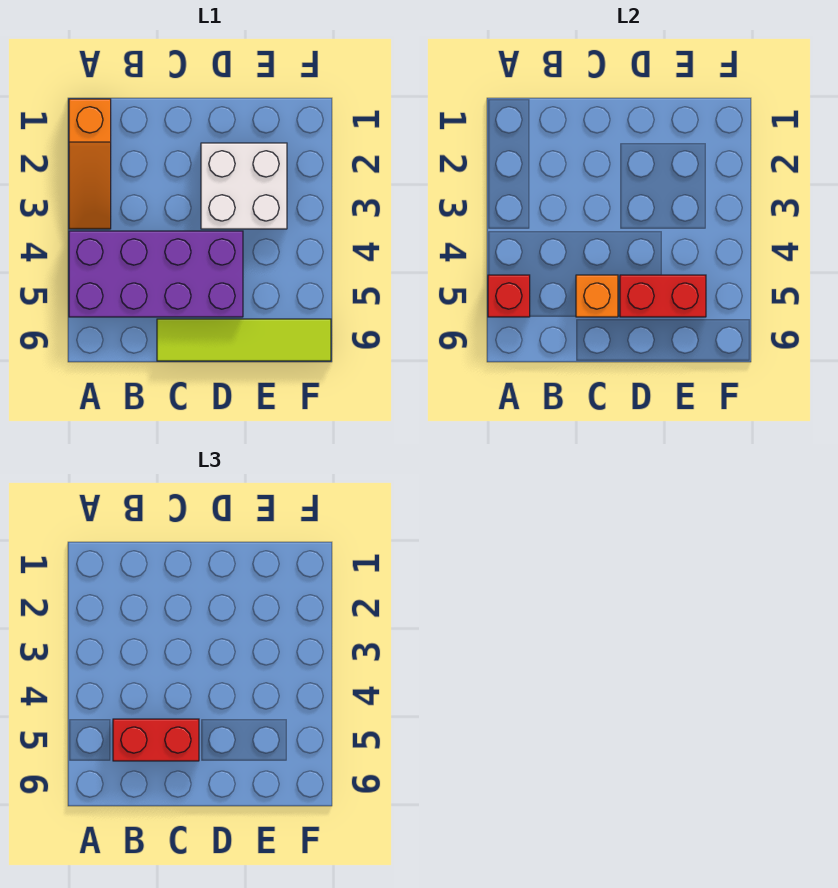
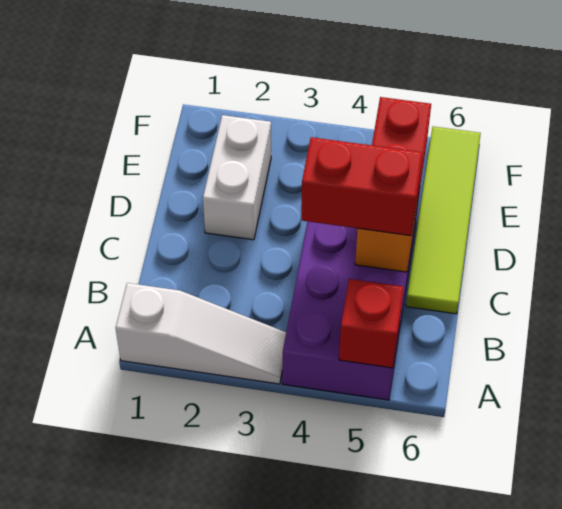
orange 1x3 slope [69,99,111,229] -> white 1x3 slope [116,283,286,384]
red 1x2 brick [113,719,199,761] -> red 1x2 brick turned to [301,137,423,236]
white 2x2 brick [201,143,287,229] -> white 1x2 brick [203,115,271,240]

